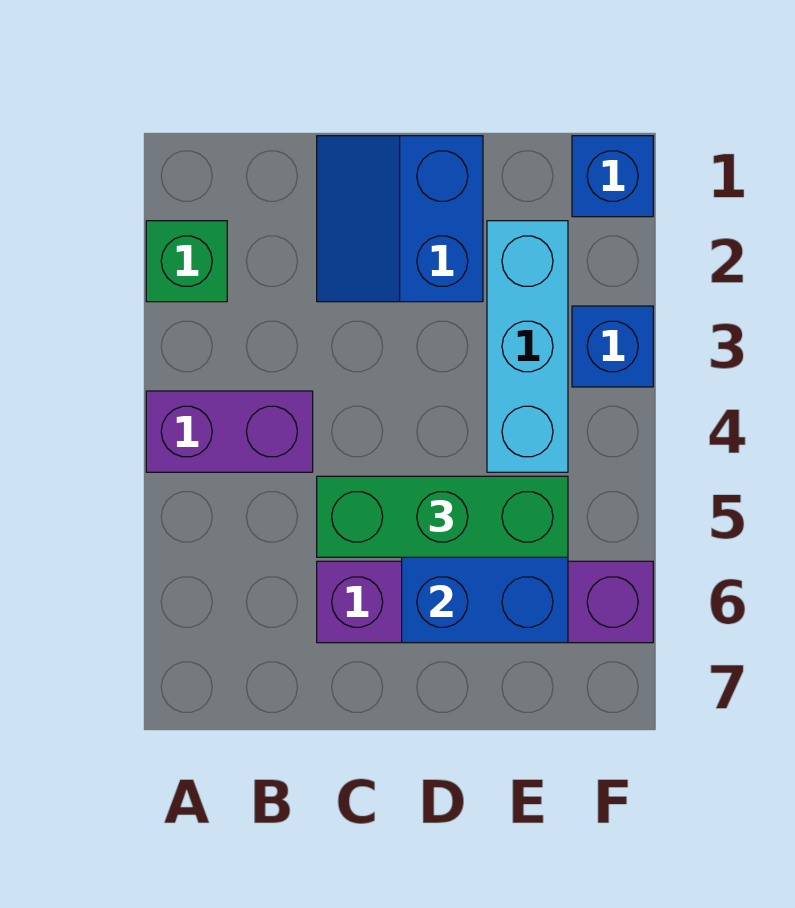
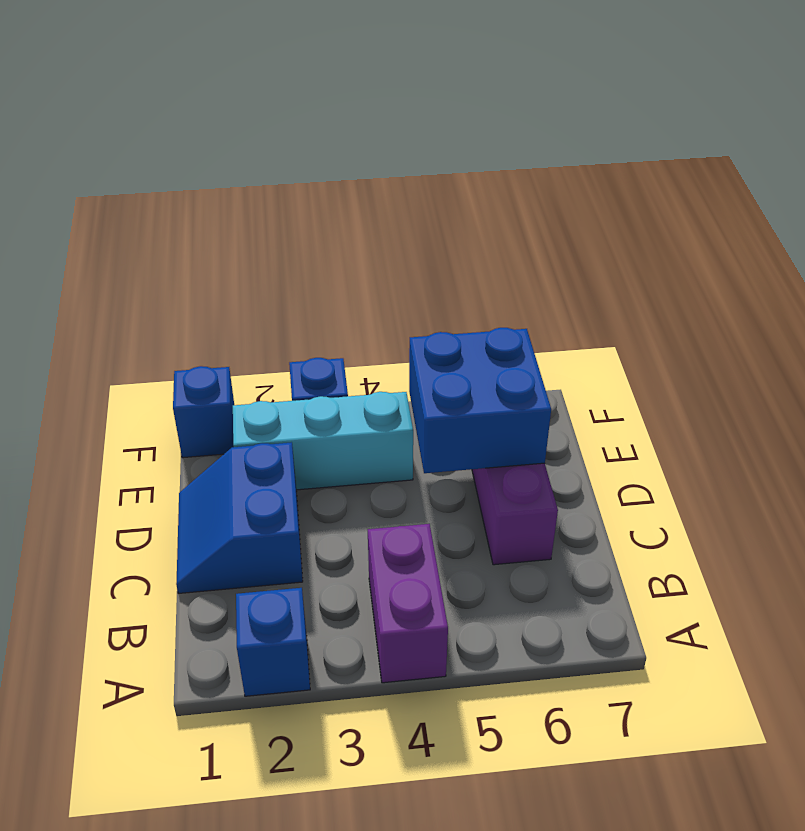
green 1x1 brick [146,221,227,302] -> blue 1x1 brick [236,588,310,696]
blue 2x2 slope [317,136,483,302] -> blue 2x2 slope turned to [176,442,303,593]
green 1x3 brick [317,476,568,557] -> none

